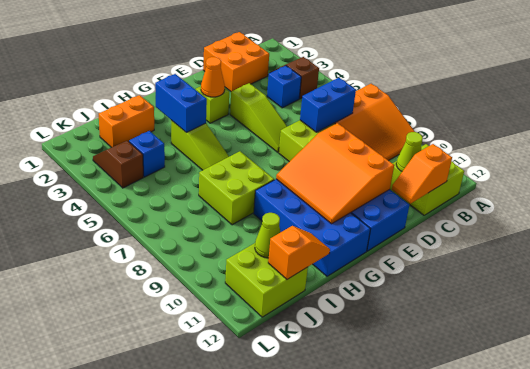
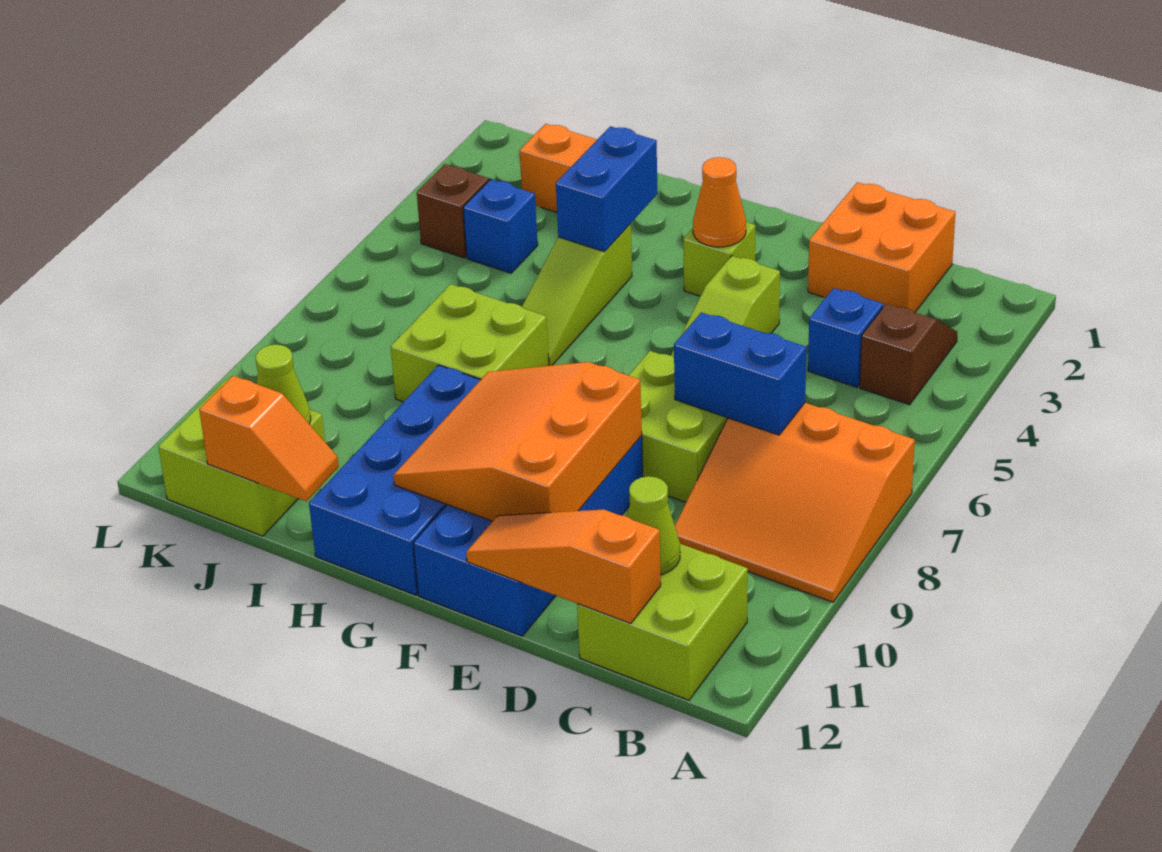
orange 1x2 slope [392,144,452,203] -> orange 1x3 slope [466,510,661,624]

